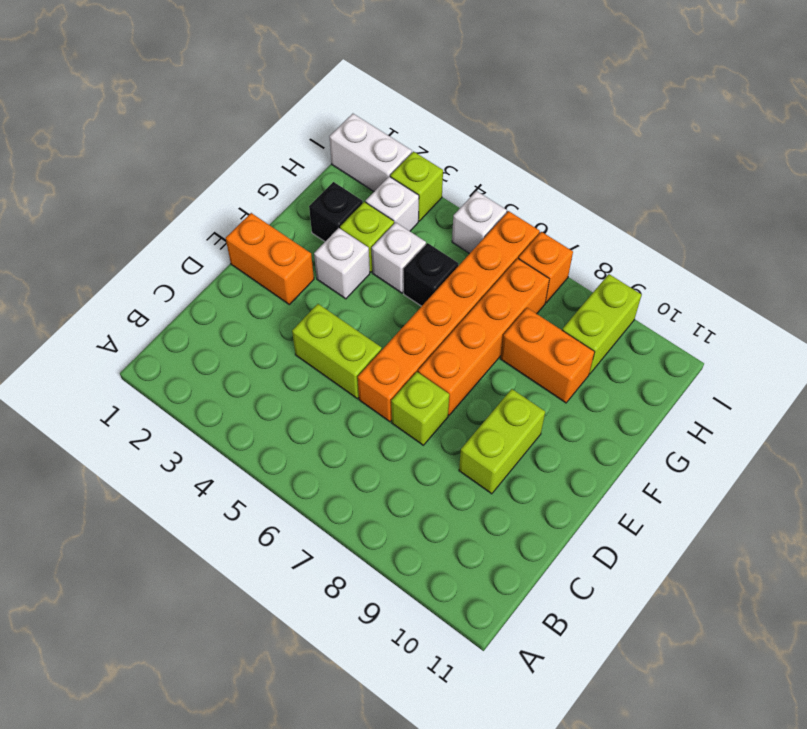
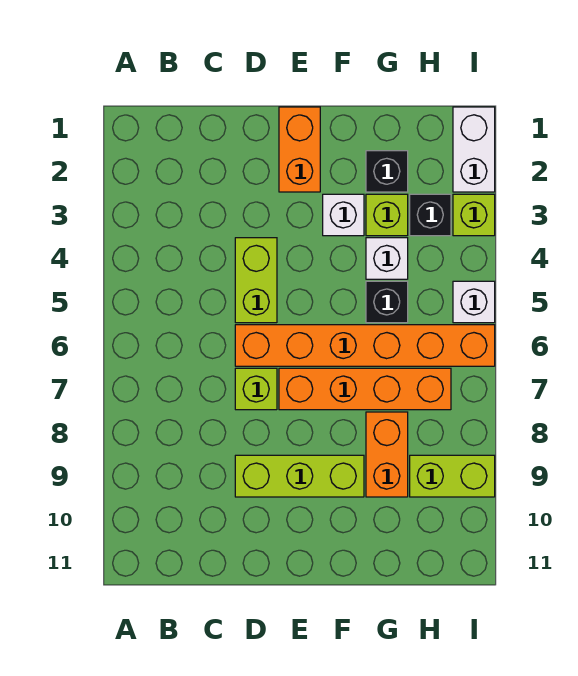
lime 1x2 brick [459,389,545,494] -> lime 1x3 brick [235,455,364,497]
white 1x1 brick [365,176,419,231] -> black 1x1 brick [410,194,451,236]
orange 1x1 brick [519,232,573,303] -> none

